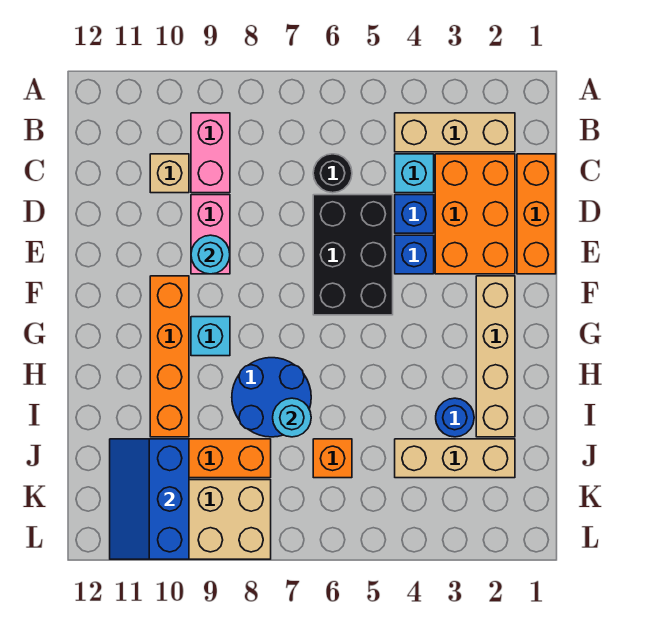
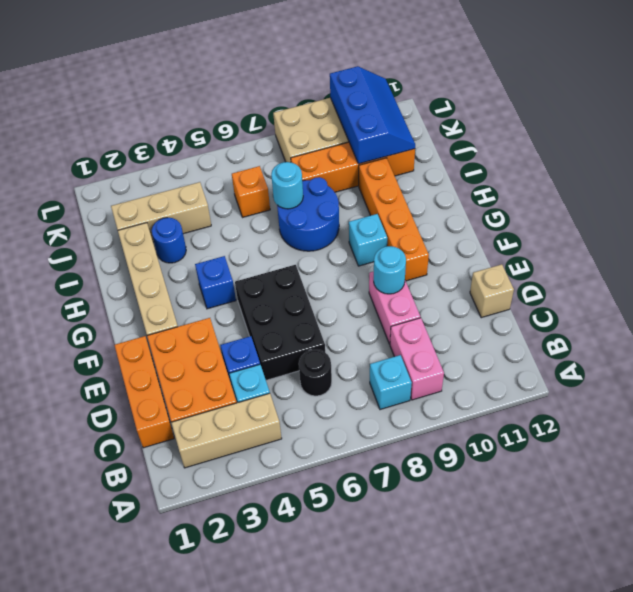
none -> cyan 1x1 brick [370,355,412,410]
tan 1x1 brick [150,154,189,193] -> tan 1x1 brick moved to [470,264,514,318]
blue 1x1 brick [395,235,434,274] -> blue 1x1 brick moved to [195,256,236,309]

